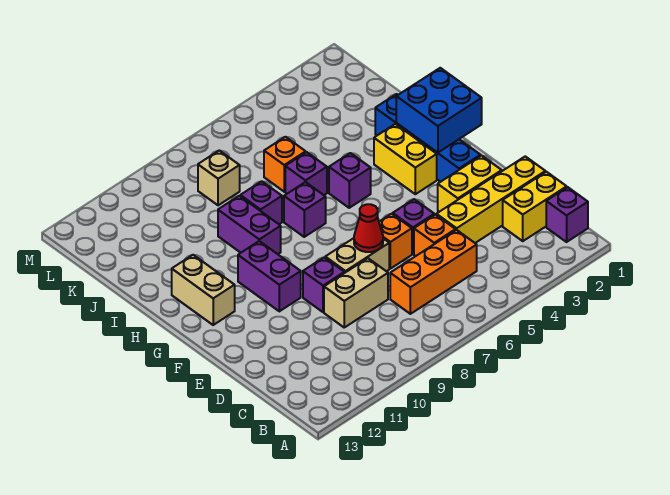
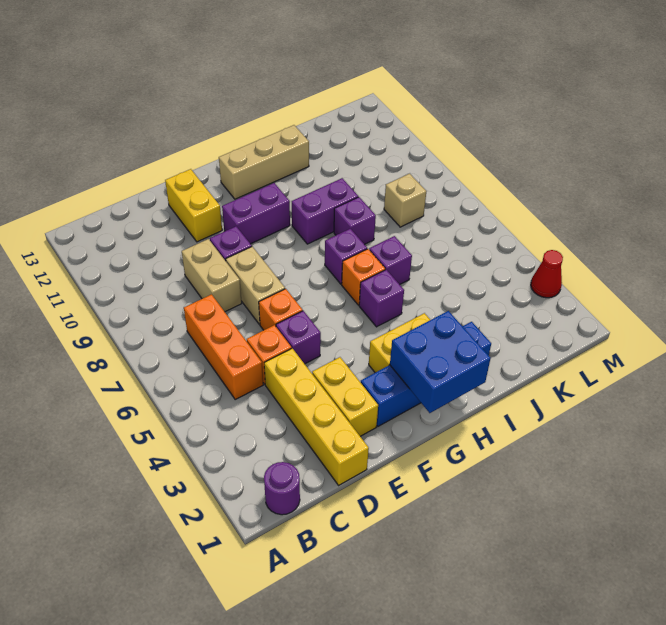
purple 1x1 brick [546,187,588,242] -> purple 1x1 round brick [264,462,300,515]
yellow 1x2 brick [503,172,567,241] -> yellow 1x2 brick moved to [165,169,222,242]
red 1x1 cone [354,204,383,252] -> red 1x1 cone moved to [531,250,563,298]
tan 1x2 brick [172,255,235,325] -> tan 1x3 brick [219,125,309,199]
orange 1x1 brick [264,137,306,192] -> orange 1x1 brick moved to [342,249,385,305]

